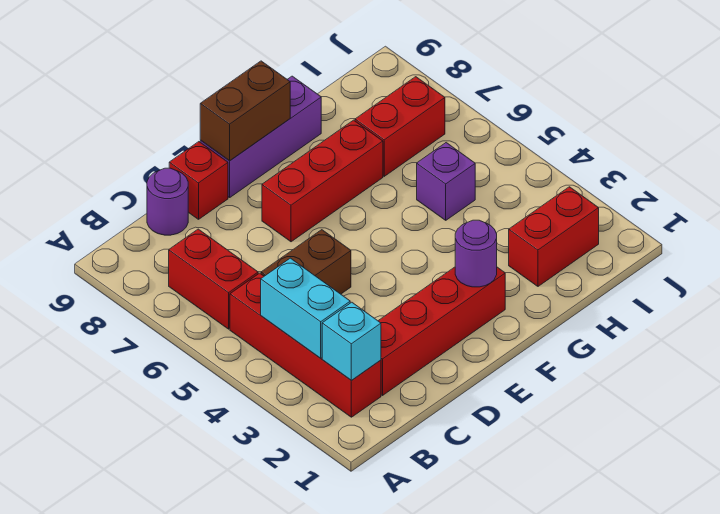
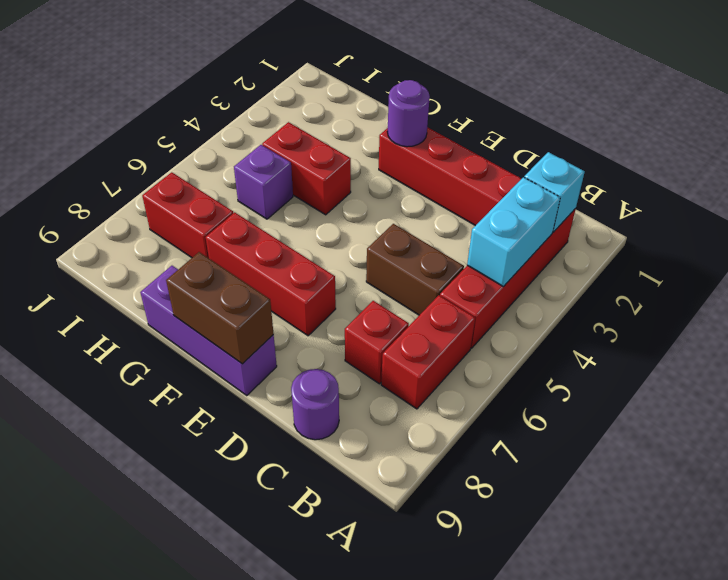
red 1x1 brick [169,142,228,219] -> red 1x1 brick moved to [345,301,409,384]
red 1x2 brick [509,187,599,286] -> red 1x2 brick moved to [262,122,351,215]

